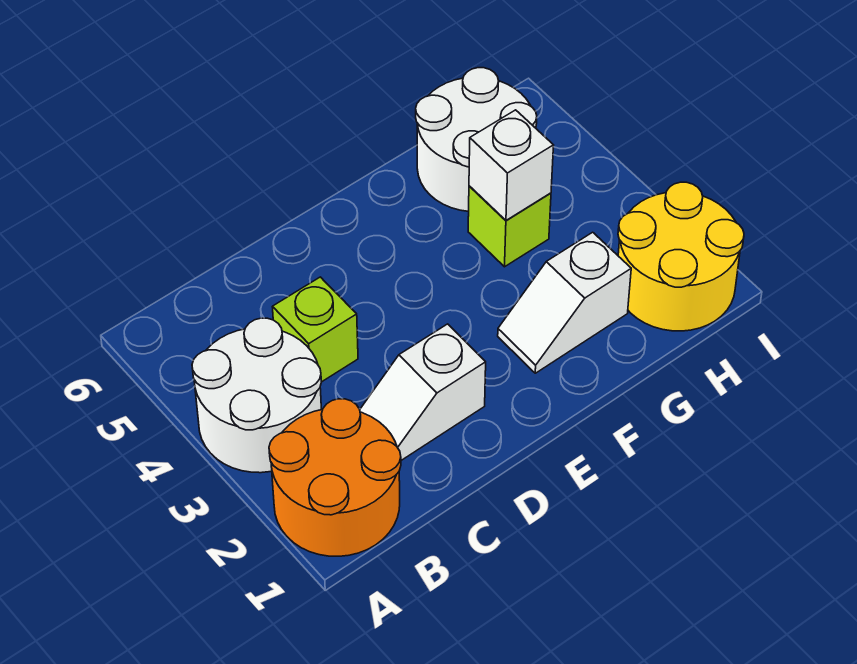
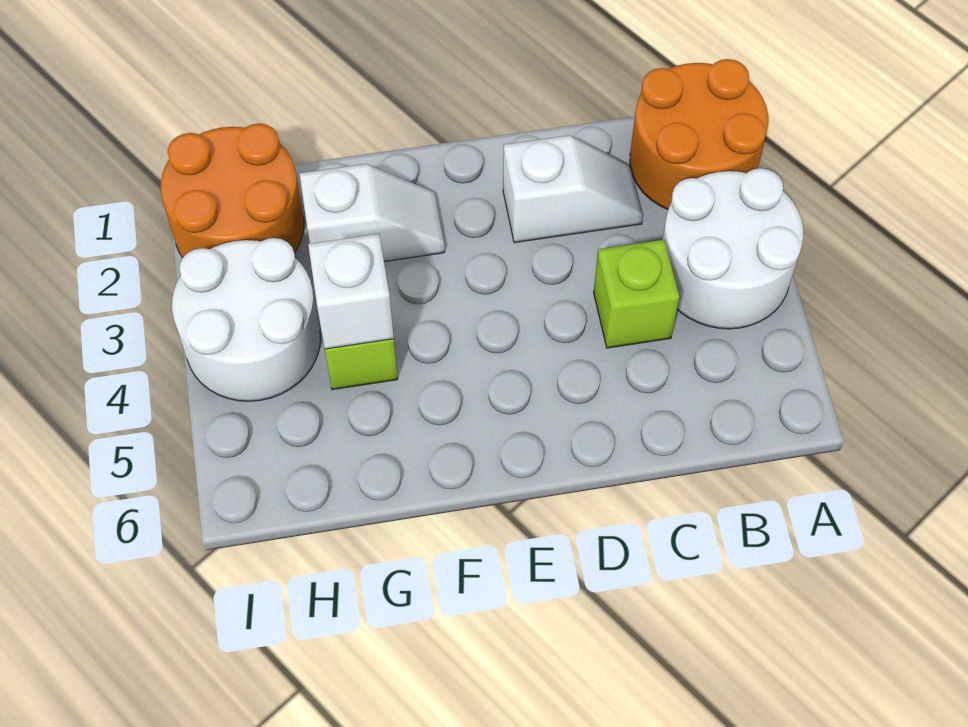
white 2x2 round brick [416,68,537,212] -> white 2x2 round brick moved to [172,238,320,401]
yellow 2x2 round brick [618,182,744,331] -> orange 2x2 round brick [161,124,304,258]

